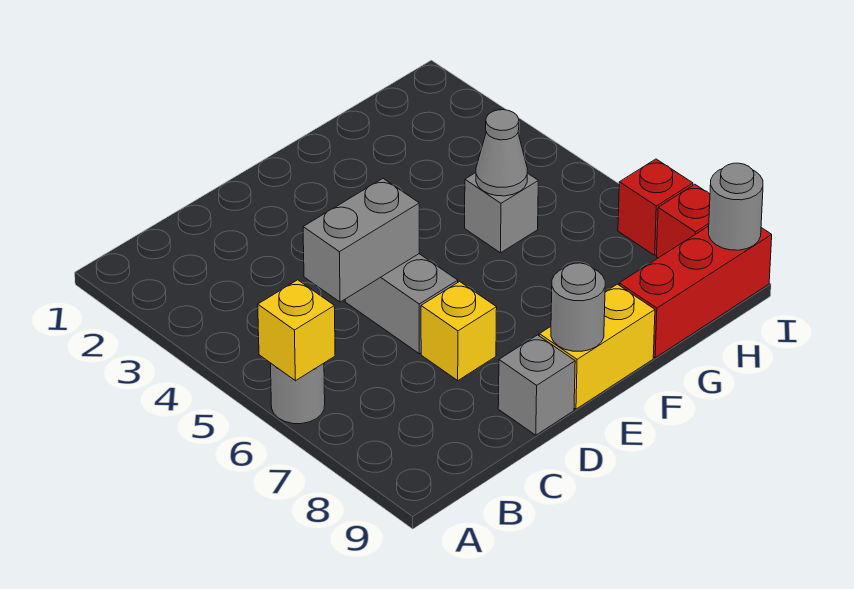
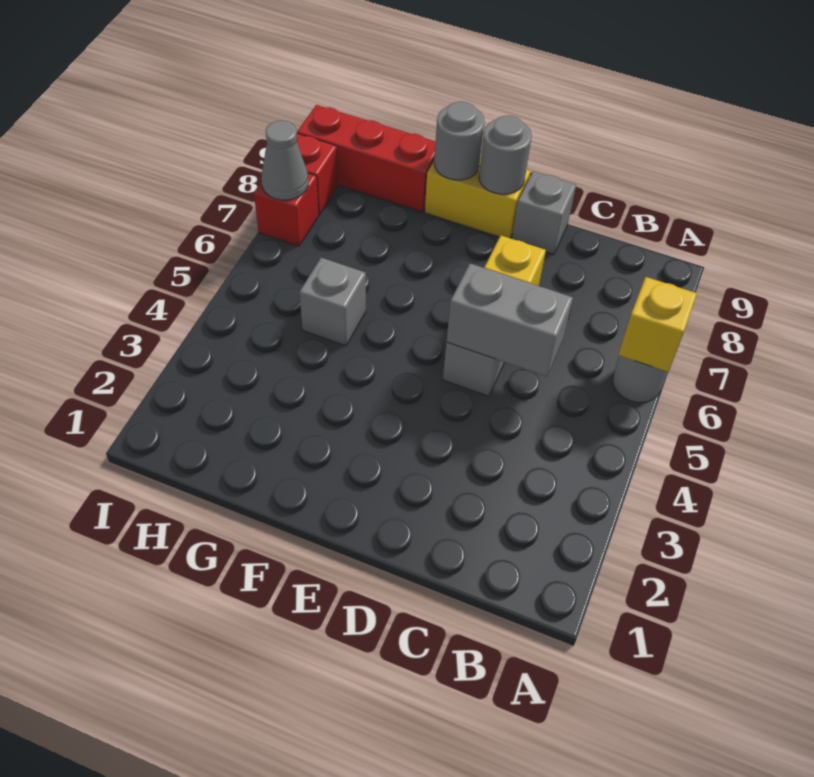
grey 1x1 cone [476,110,528,196] -> grey 1x1 cone moved to [261,121,308,200]
grey 1x1 round brick [709,163,763,250] -> grey 1x1 round brick moved to [434,102,485,180]

